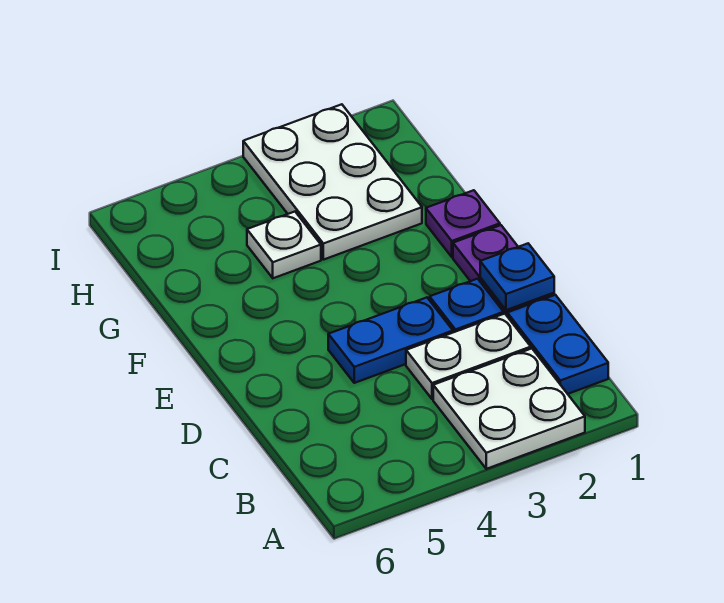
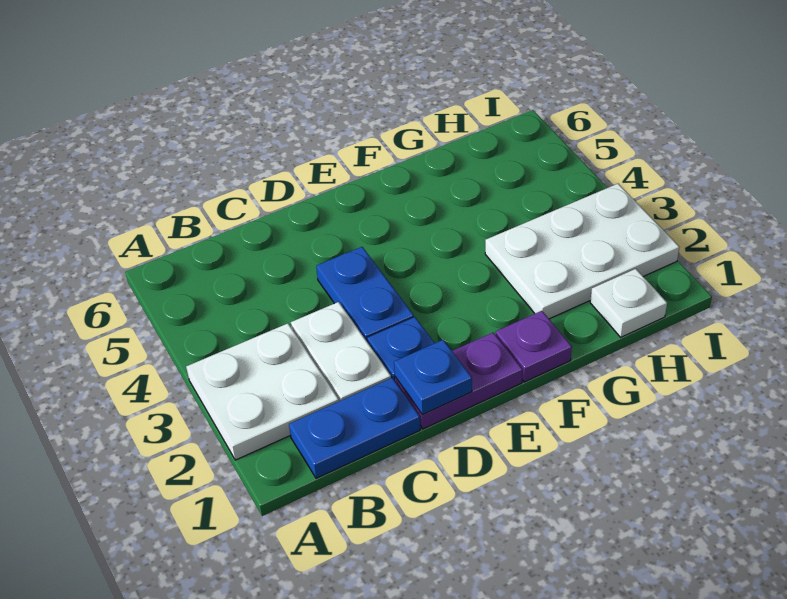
white 1x1 plate [247,212,321,278] -> white 1x1 plate moved to [590,269,667,337]

